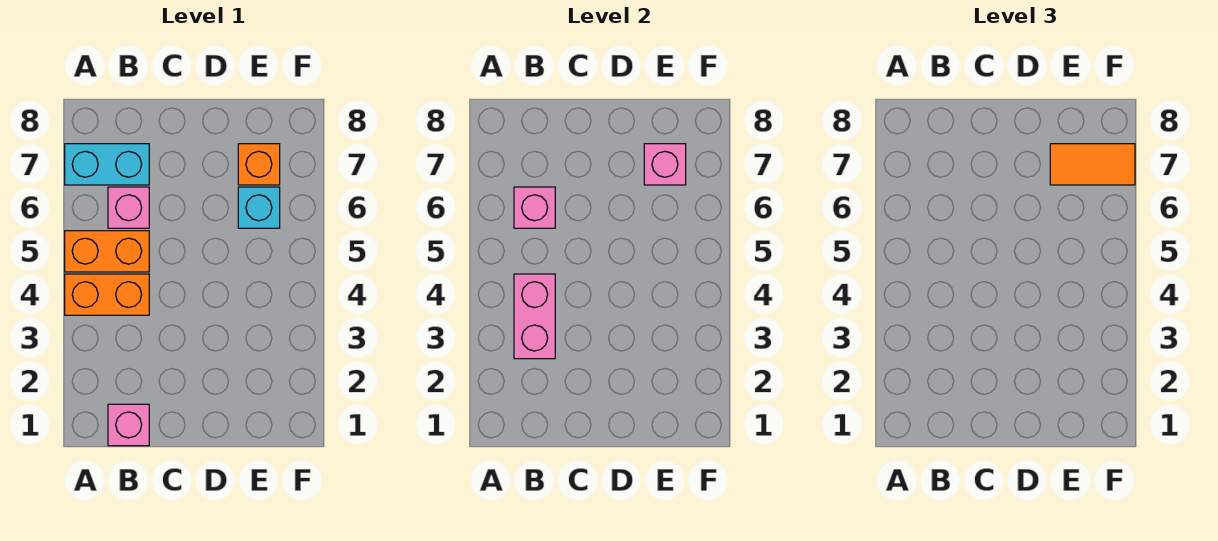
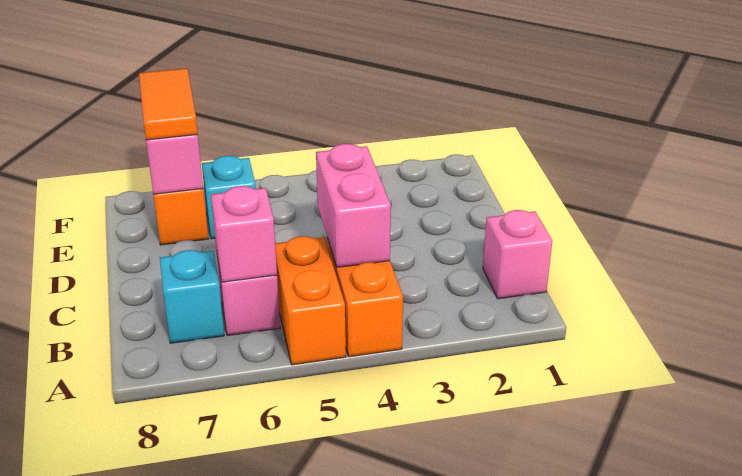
cyan 1x2 brick [65,144,149,185] -> cyan 1x1 brick [160,250,224,343]
pink 1x2 brick [514,274,555,359] -> pink 1x2 brick turned to [316,144,391,267]

